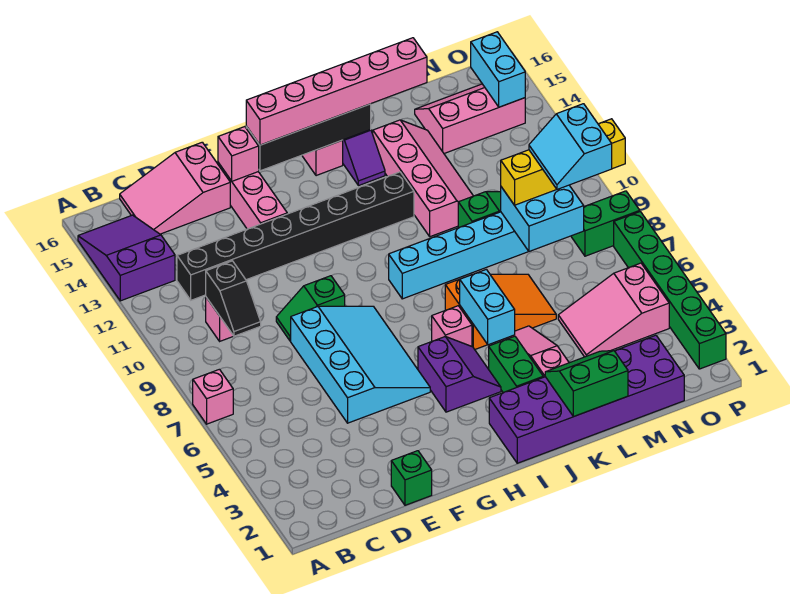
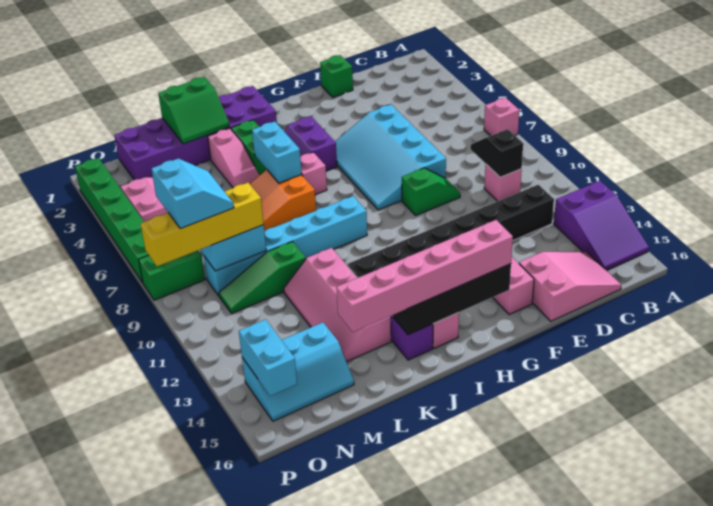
pink 1x1 brick [218,127,259,181] -> none
pink 2x3 slope [415,84,525,153] -> cyan 2x3 slope [242,322,354,421]

